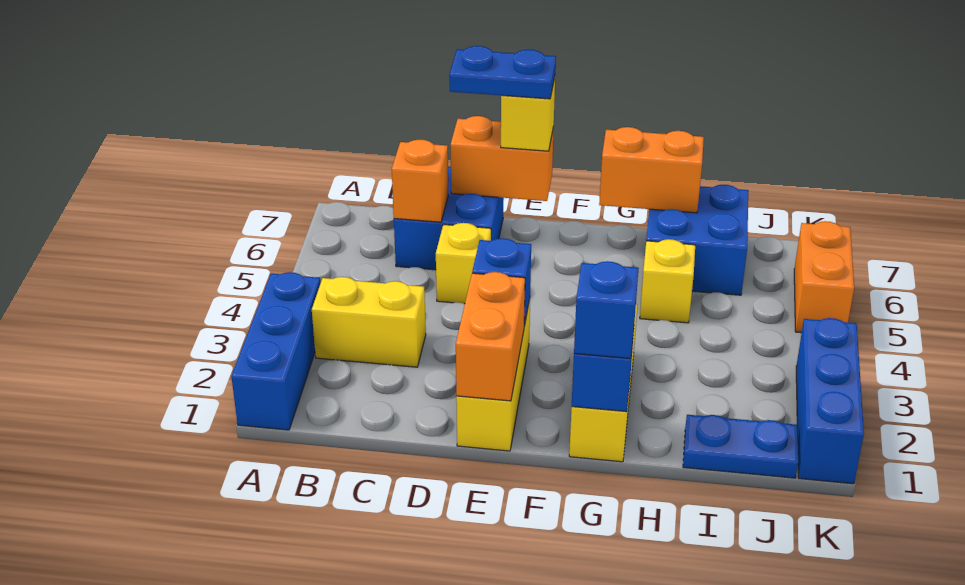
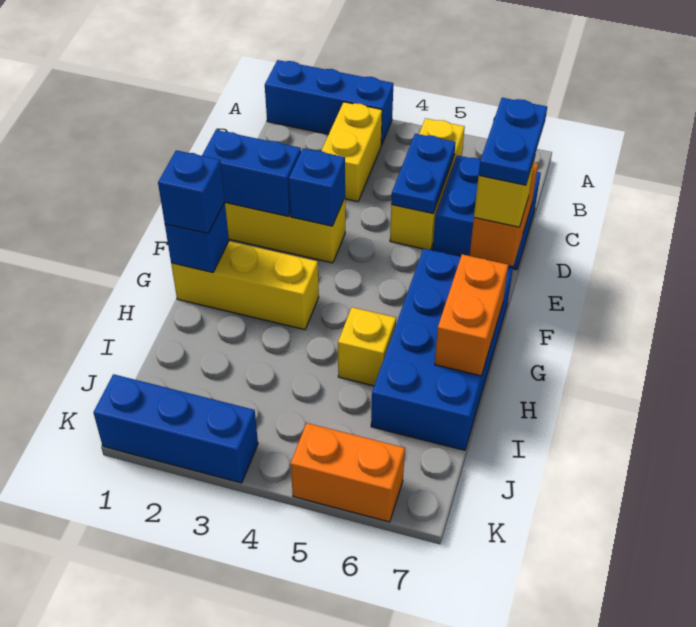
orange 1x1 brick [392,139,448,222] -> none
yellow 1x1 brick [436,223,491,304] -> yellow 1x3 brick [390,118,465,250]
orange 1x2 brick [456,272,525,401] -> blue 1x2 brick [202,130,301,216]
blue 2x2 brick [646,185,748,295] -> blue 2x4 brick [371,249,513,450]
blue 1x2 plate [683,415,798,478] -> blue 1x2 plate moved to [391,134,456,213]

